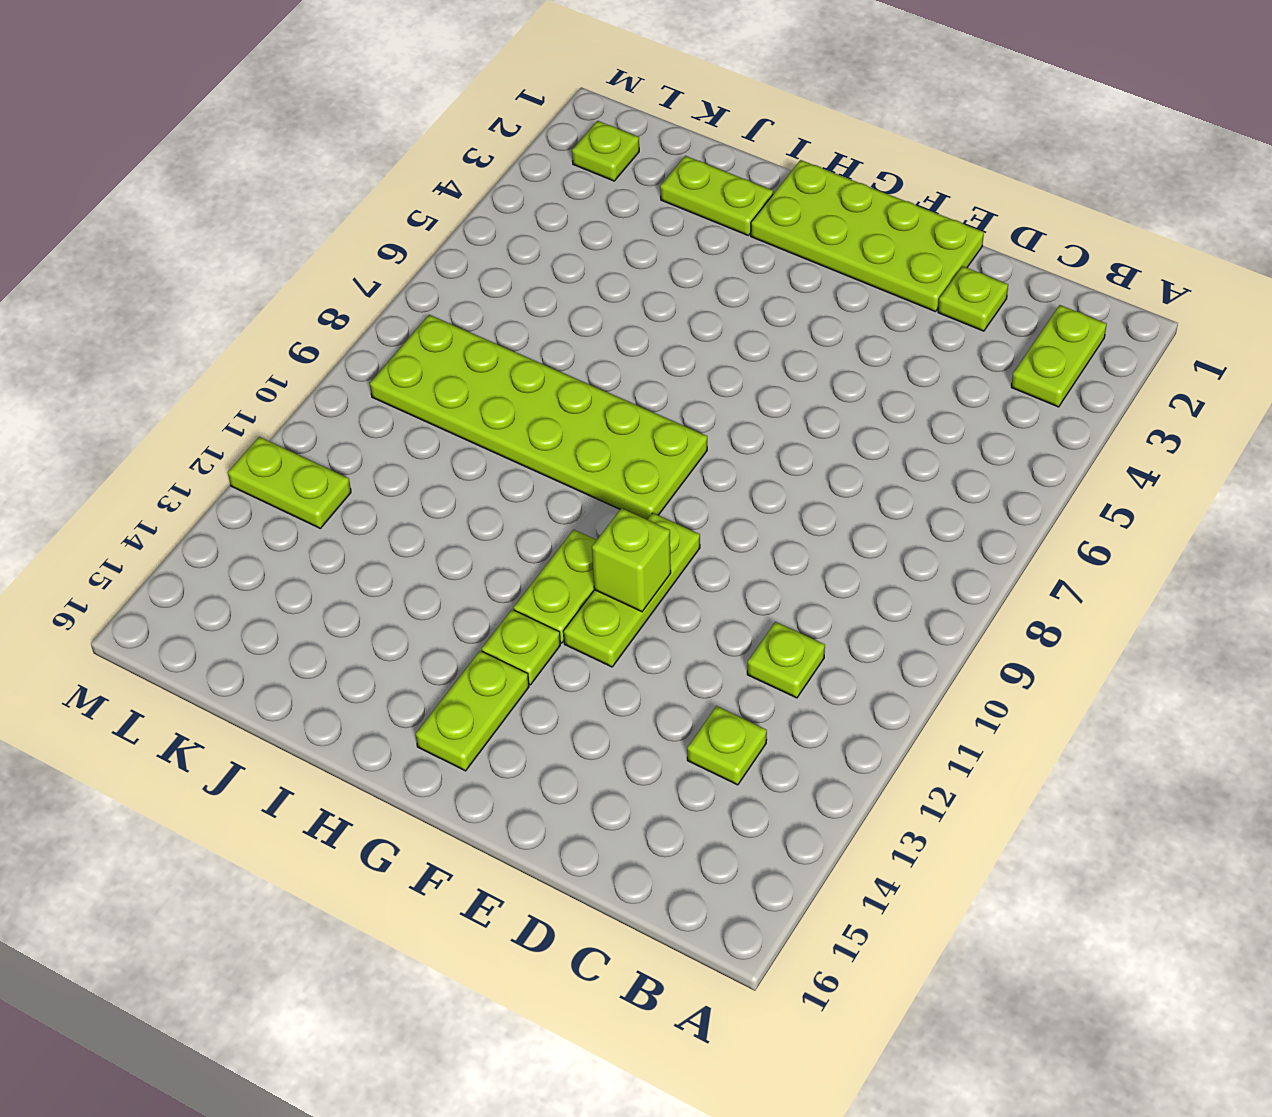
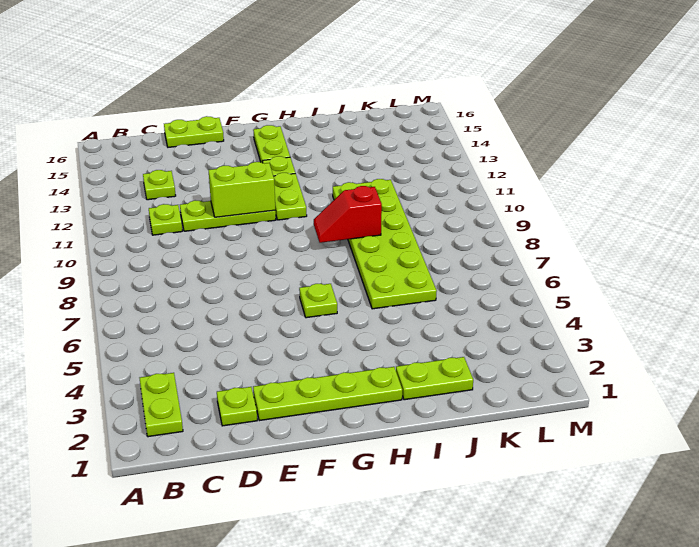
lime 2x4 plate [751,160,984,312] -> lime 1x4 plate [253,367,402,421]
lime 1x3 plate [563,513,700,667] -> lime 1x3 plate turned to [180,200,276,231]
lime 1x1 brick [592,508,671,612] -> lime 1x2 brick [209,162,275,217]
lime 2x6 plate [370,315,707,520] -> lime 2x6 plate turned to [333,179,437,309]
none -> red 1x2 slope [314,186,382,243]
lime 1x1 plate [572,121,639,181] -> lime 1x1 plate moved to [299,284,337,318]
lime 1x2 plate [228,437,351,528] -> lime 1x2 plate moved to [164,116,224,147]

